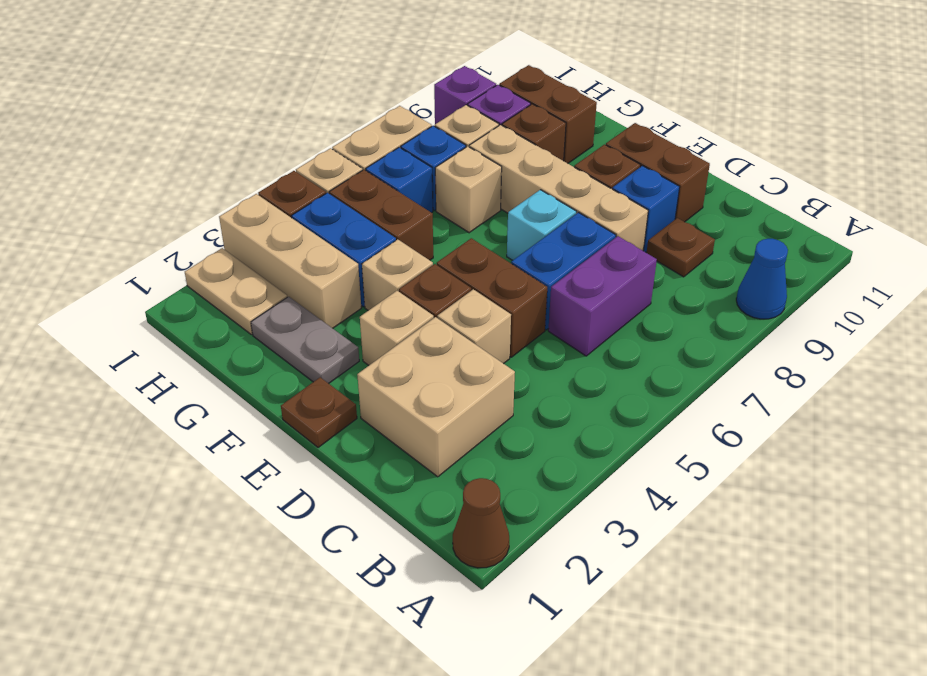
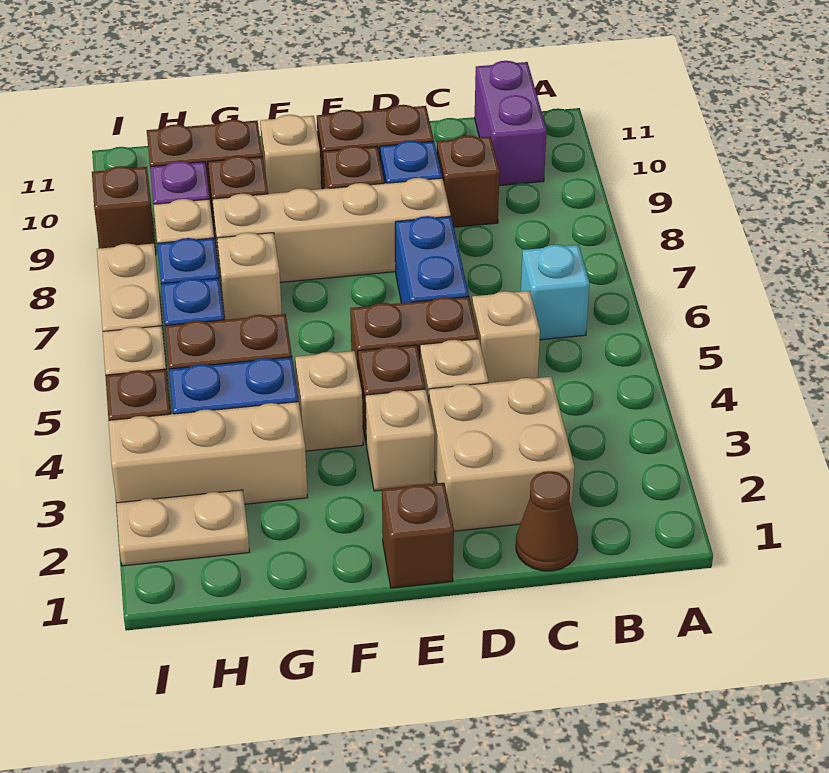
brown 1x1 cone [453,478,509,568] -> brown 1x1 cone moved to [516,471,578,571]
blue 1x1 cone [736,239,788,319] -> none
none -> tan 1x1 brick [472,291,540,383]
purple 1x2 brick [548,236,657,356] -> purple 1x2 brick moved to [475,61,547,186]
brown 1x1 plate [647,218,715,277] -> brown 1x1 brick [437,136,500,227]
brown 1x1 plate [281,377,357,448] -> brown 1x1 brick [382,483,454,588]
cyan 1x1 brick [507,190,576,260] -> cyan 1x1 brick moved to [521,245,590,340]
grey 1x2 plate [251,297,359,383] -> none
none -> tan 1x1 brick [260,115,321,194]
purple 1x1 brick [434,66,496,124] -> brown 1x1 brick [92,166,156,255]

